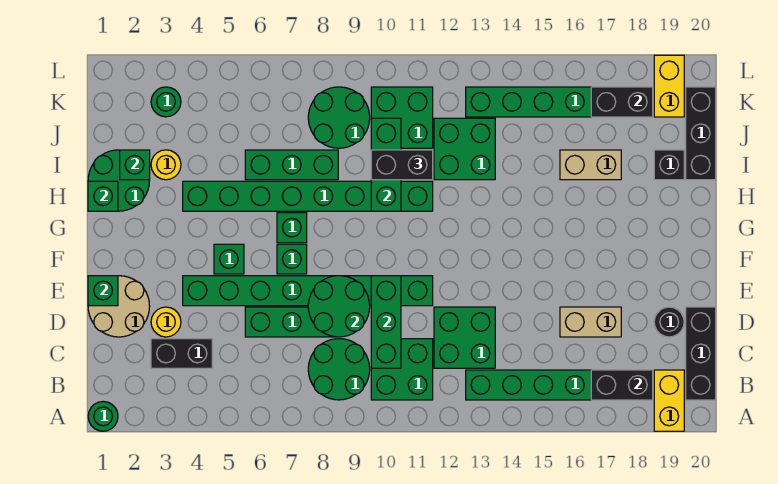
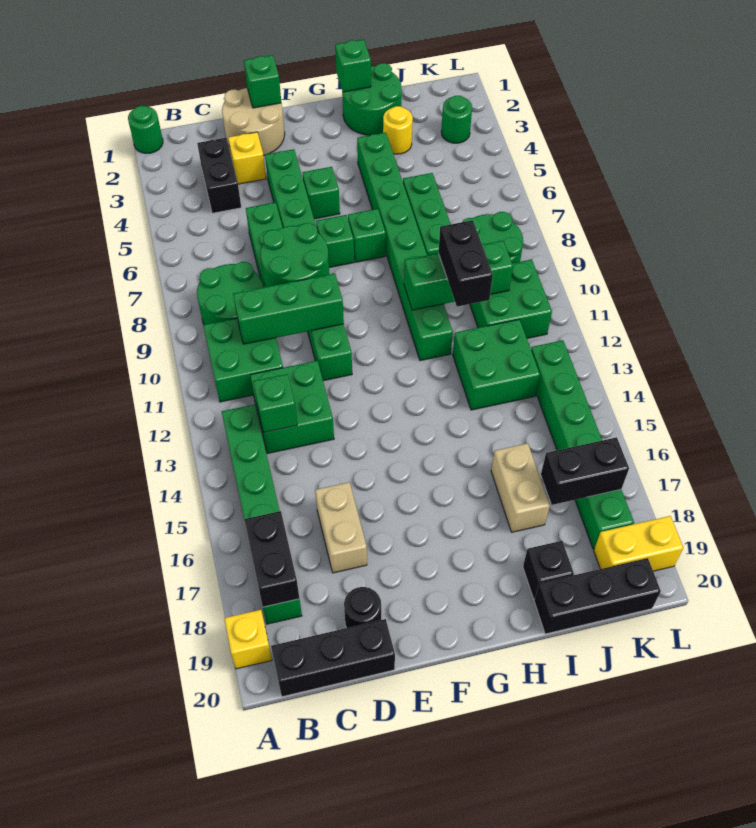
yellow 1x2 brick [654,370,684,431] -> yellow 1x1 brick [224,610,272,669]
yellow 1x1 round brick [151,307,181,337] -> yellow 1x1 brick [228,132,266,184]
green 1x1 brick [120,150,150,180] -> green 1x1 brick moved to [253,374,297,433]
black 1x2 brick [591,87,653,117] -> black 1x2 brick turned to [541,437,629,505]

